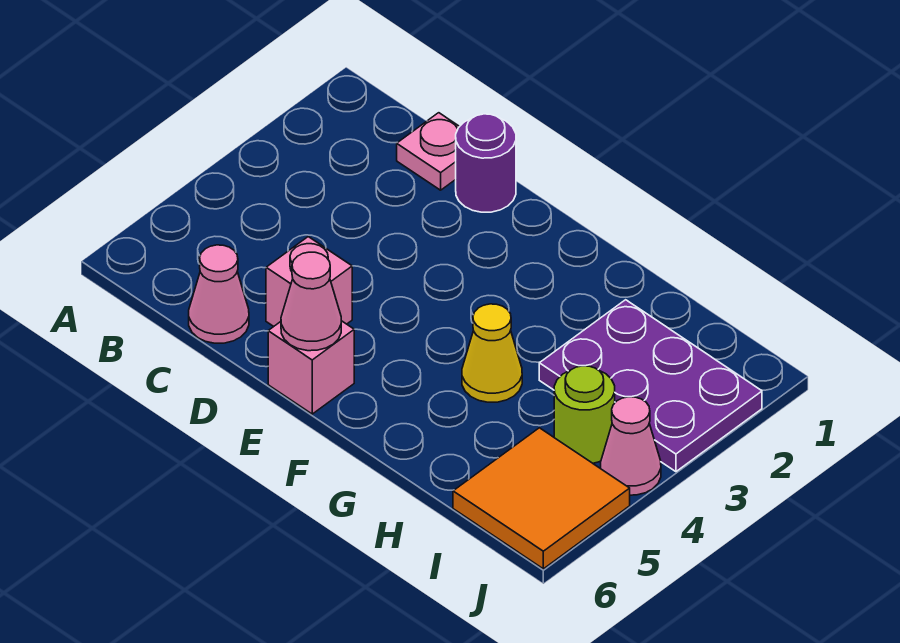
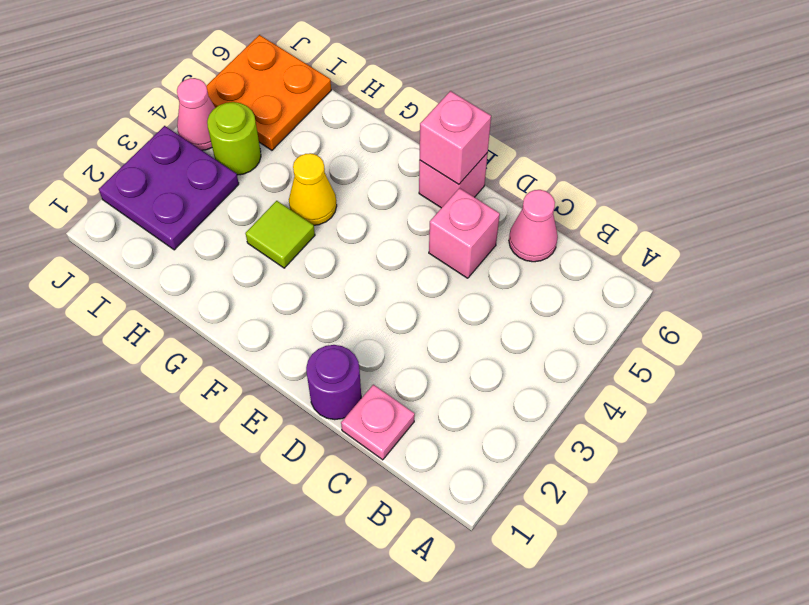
pink 1x1 cone [281,252,341,351] -> pink 1x1 brick [420,91,491,184]
none -> lime 1x1 tile [245,201,315,268]
purple 2x3 plate [539,300,762,472] -> purple 2x2 plate [99,126,239,250]
orange 2x2 tile [453,428,630,569] -> orange 2x2 plate [206,35,331,150]

